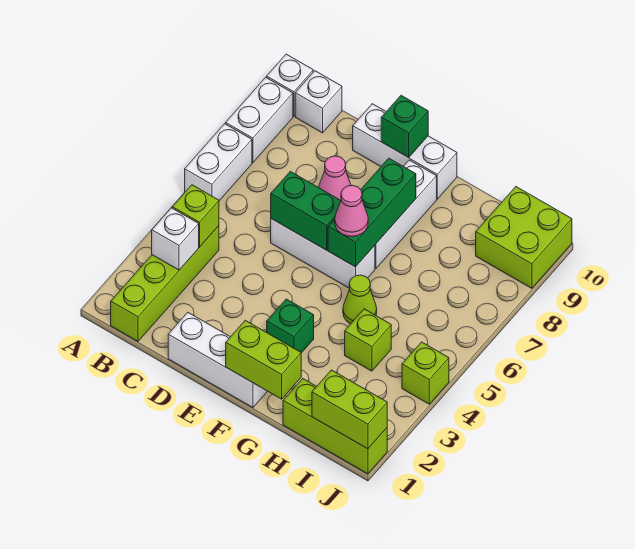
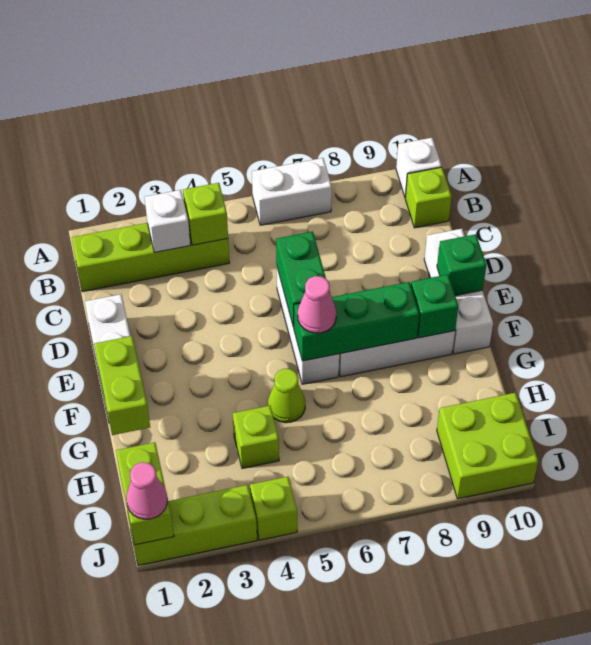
white 1x2 brick [226,77,293,163] -> none
white 1x1 brick [295,71,342,133] -> lime 1x1 brick [405,167,452,228]
pink 1x1 cone [319,156,351,200] -> pink 1x1 cone moved to [126,462,167,519]
green 1x1 brick [267,299,314,353] -> green 1x1 brick moved to [411,274,458,338]
lime 1x3 brick [283,379,387,474] -> lime 1x3 brick turned to [128,485,257,566]

